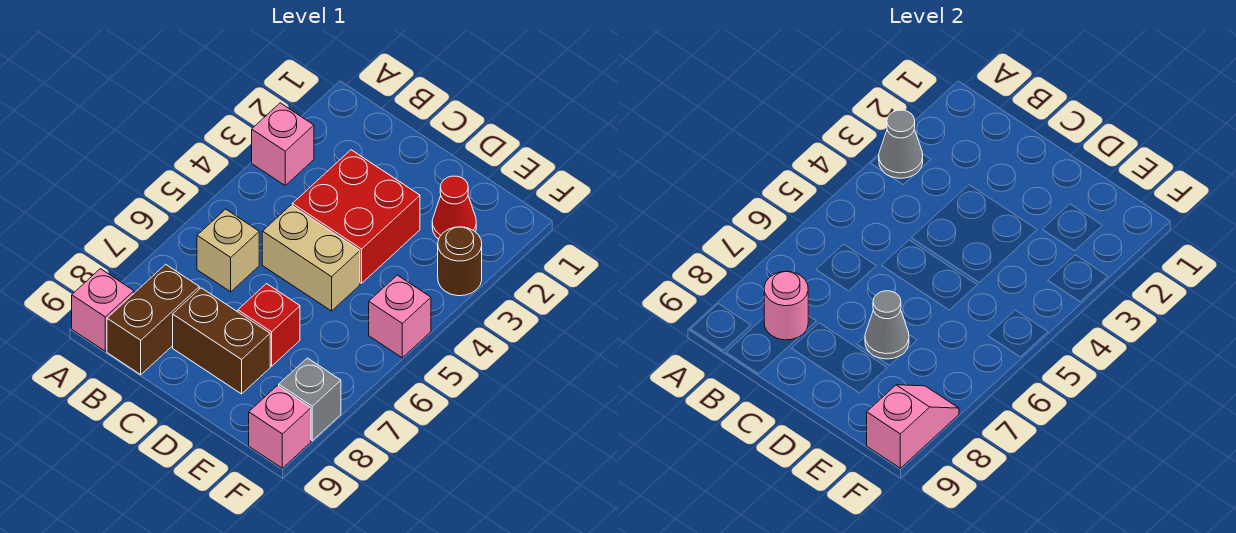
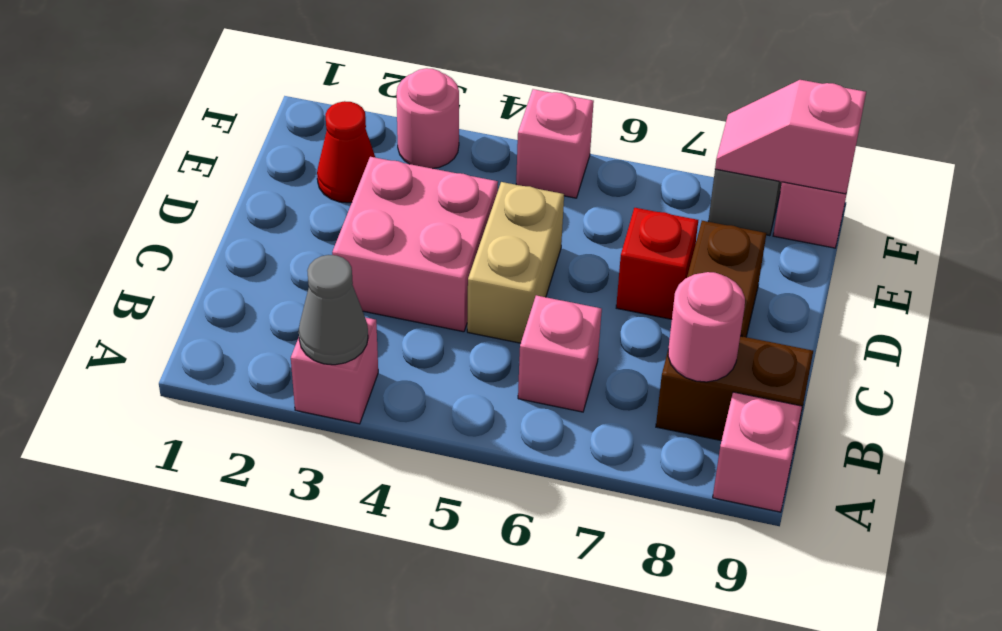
tan 1x1 brick [197,209,259,292] -> pink 1x1 brick [518,295,602,412]
red 2x2 brick [292,150,420,283] -> pink 2x2 brick [332,157,498,332]
grey 1x1 cone [865,291,909,359] -> none
brown 1x1 round brick [438,227,482,296] -> pink 1x1 round brick [396,68,459,169]

